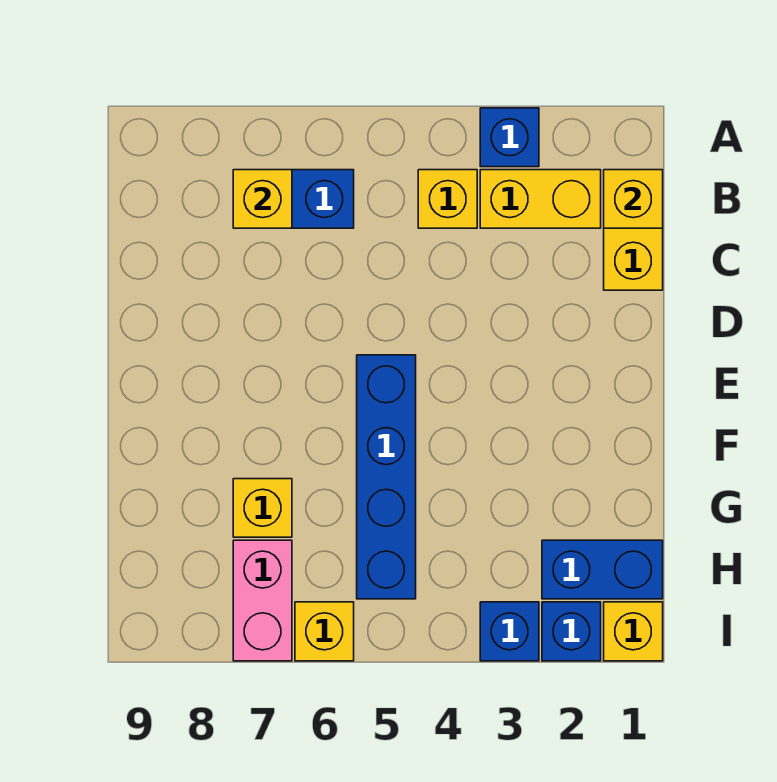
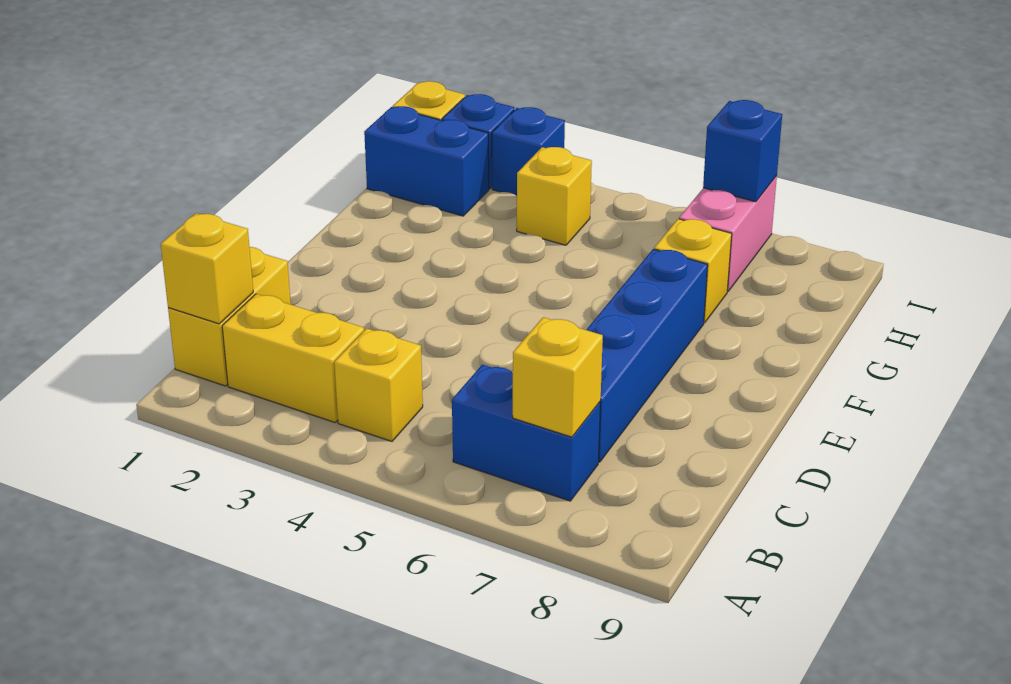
blue 1x1 brick [480,108,539,167] -> blue 1x1 brick moved to [703,100,782,202]
blue 1x4 brick [357,355,416,599] -> blue 1x4 brick moved to [587,249,708,462]
yellow 1x1 brick [295,602,354,661] -> yellow 1x1 brick moved to [517,147,592,245]

